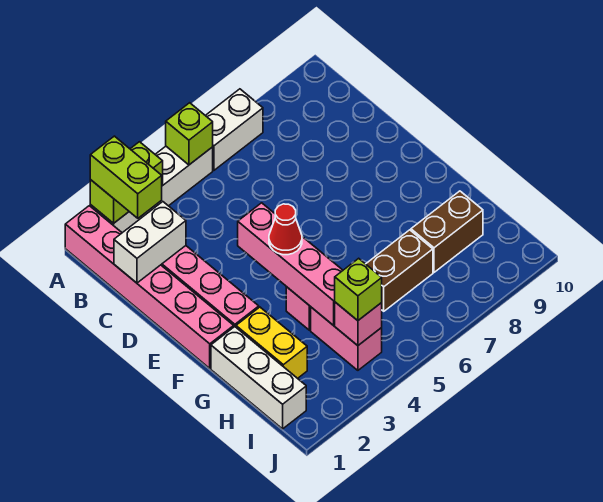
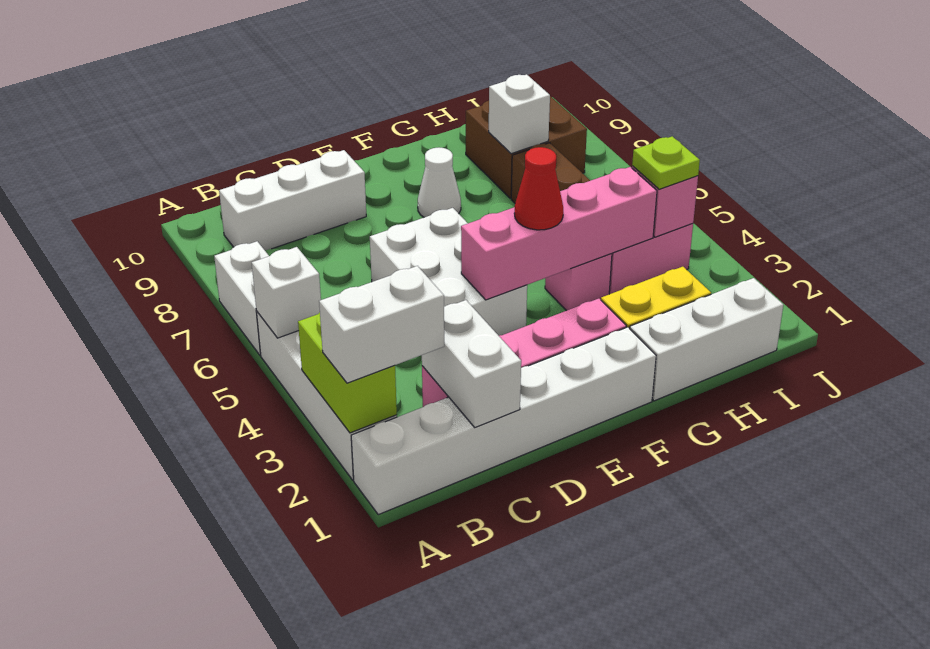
pink 1x6 brick [65,206,234,368] -> white 1x6 brick [351,327,656,515]
lime 1x2 brick [90,136,162,218] -> white 1x2 brick [319,266,444,383]
lime 1x1 brick [166,103,213,165] -> white 1x1 brick [252,247,321,338]
none -> white 1x3 brick [219,150,366,251]
none -> white 2x3 brick [370,208,527,336]
none -> white 1x1 cone [418,148,461,217]
brown 1x2 brick [411,191,483,272] -> brown 2x2 brick [466,96,587,198]
none -> white 1x1 brick [489,74,550,154]
lime 1x1 brick [335,258,382,321] -> lime 1x1 plate [632,136,700,189]

